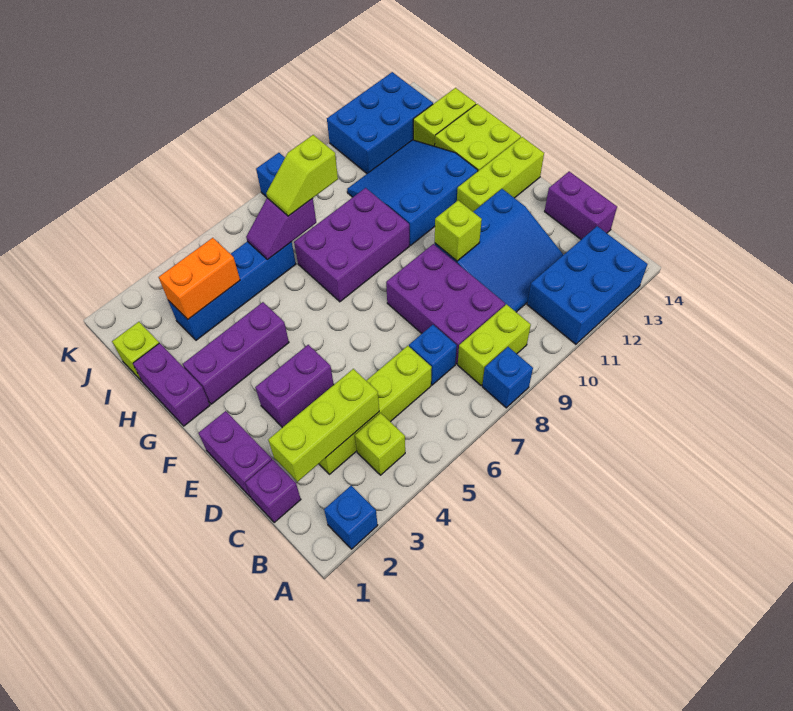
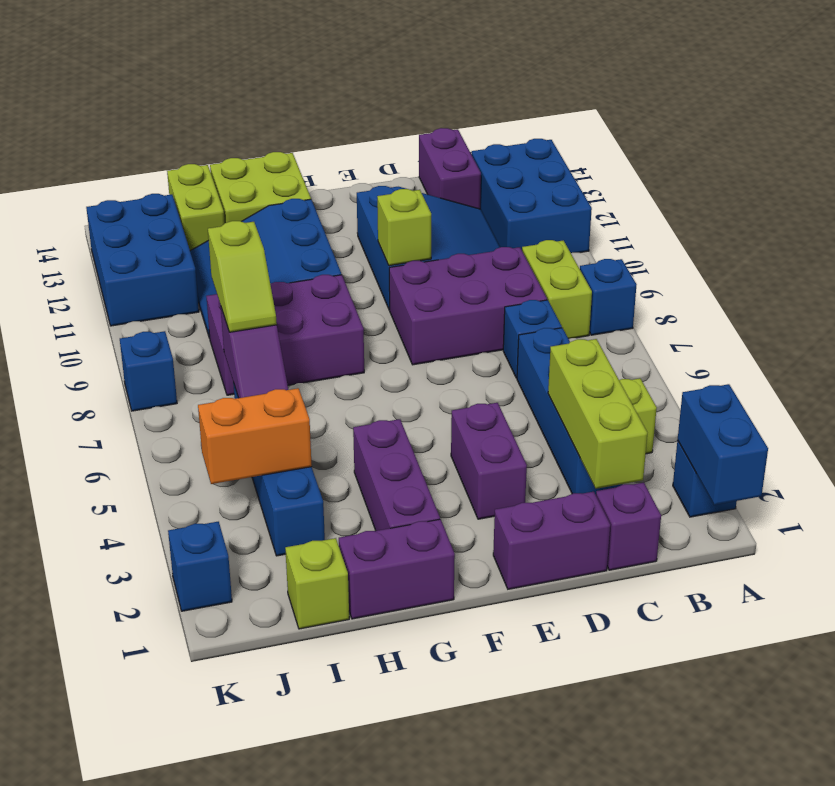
none -> blue 1x2 brick [678,384,768,505]
lime 1x4 brick [319,346,432,474] -> blue 1x4 brick [517,328,623,495]
purple 1x2 brick [545,171,617,239] -> purple 1x2 brick turned to [419,128,481,209]
lime 1x3 brick [457,137,544,212] -> none
purple 2x3 brick [294,188,409,302] -> purple 2x3 brick turned to [206,275,364,395]
orange 1x2 brick [159,238,240,319] -> orange 1x2 brick turned to [198,388,312,484]
none -> blue 1x1 brick [168,522,232,611]

